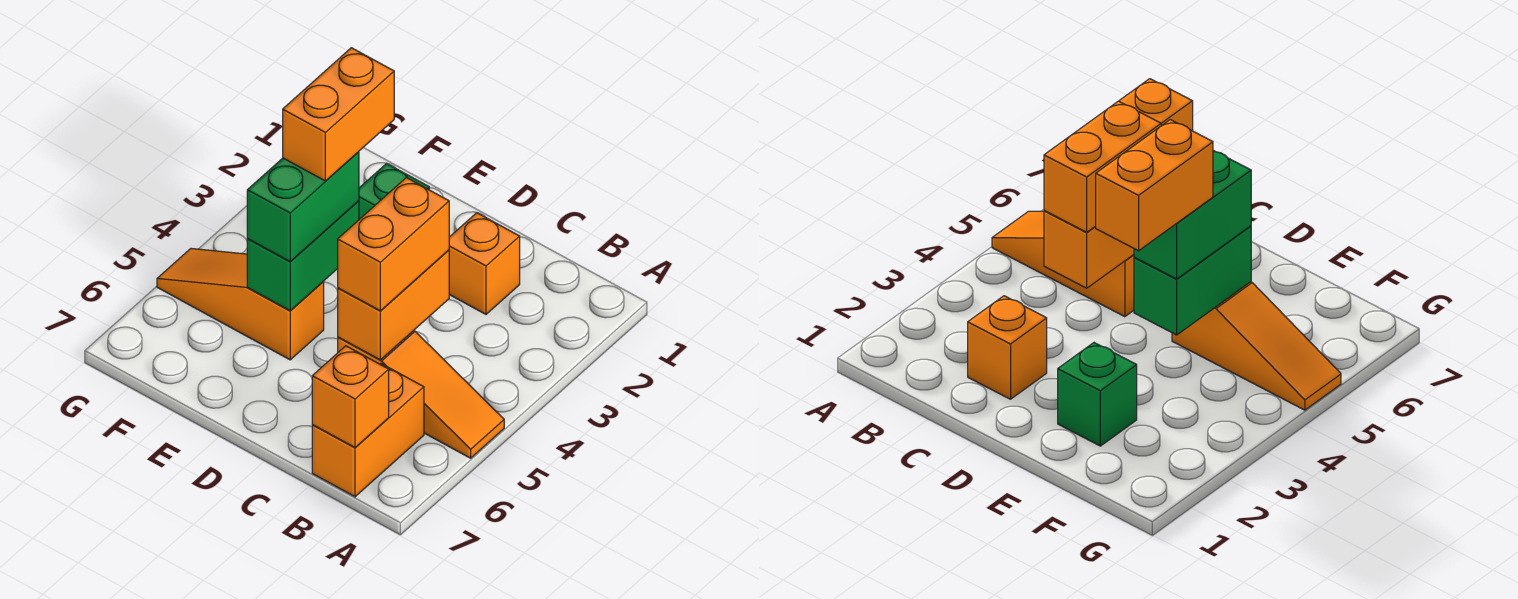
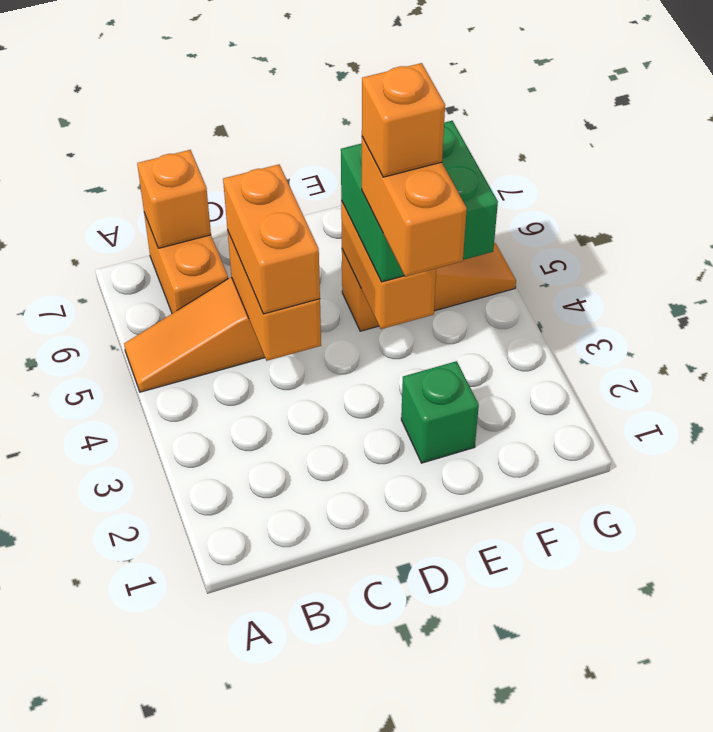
orange 1x1 brick [449,213,520,314] -> orange 1x1 brick moved to [362,63,445,177]
green 1x2 brick [247,201,359,311] -> orange 1x2 brick [341,201,436,329]
green 1x2 brick [247,152,359,262] -> green 2x2 brick [341,121,498,282]

